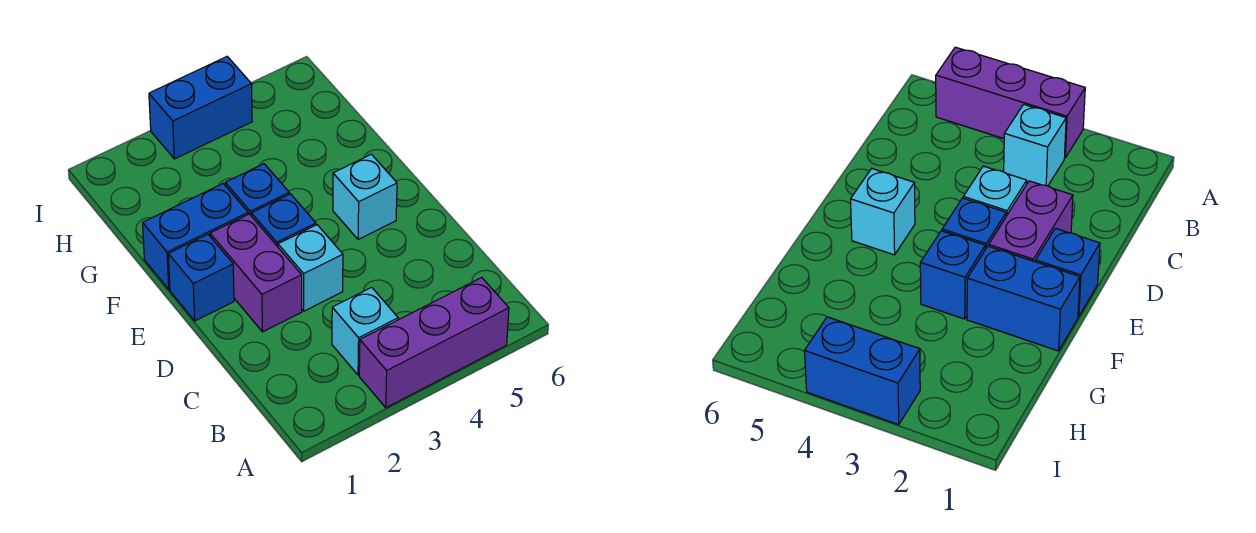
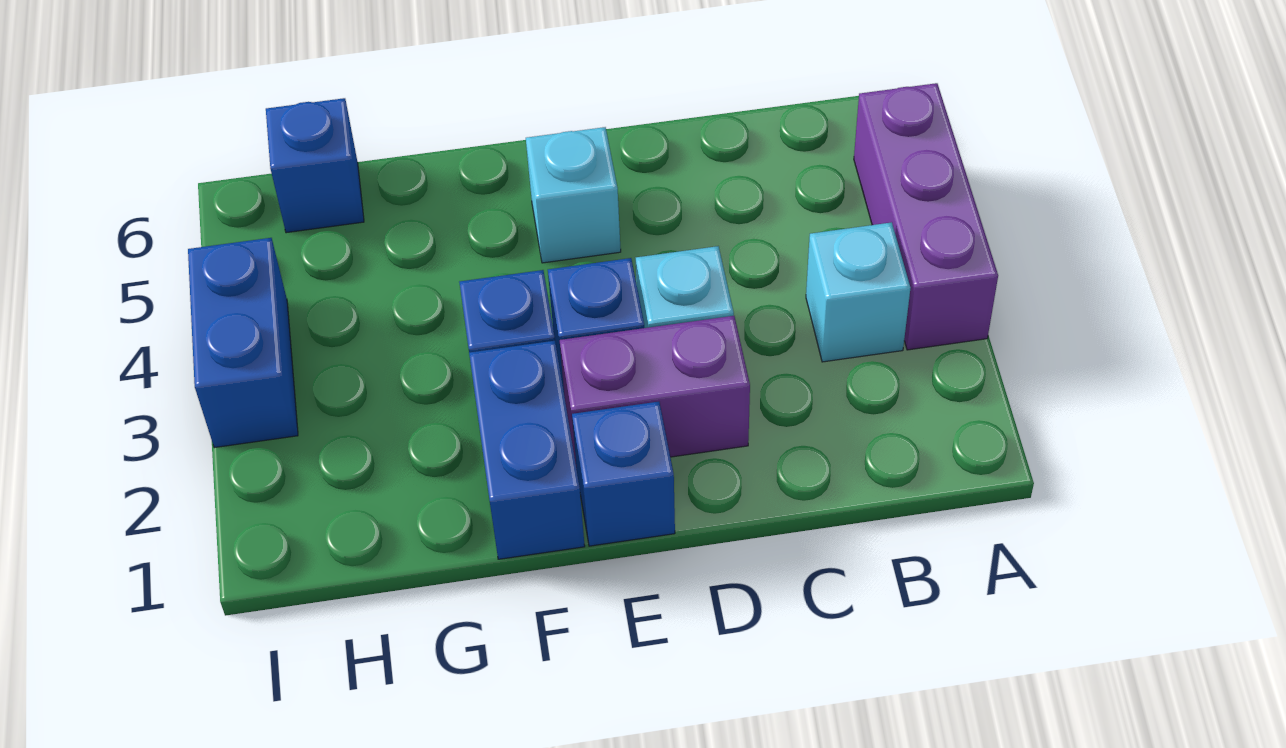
none -> blue 1x1 brick [266,98,364,233]

